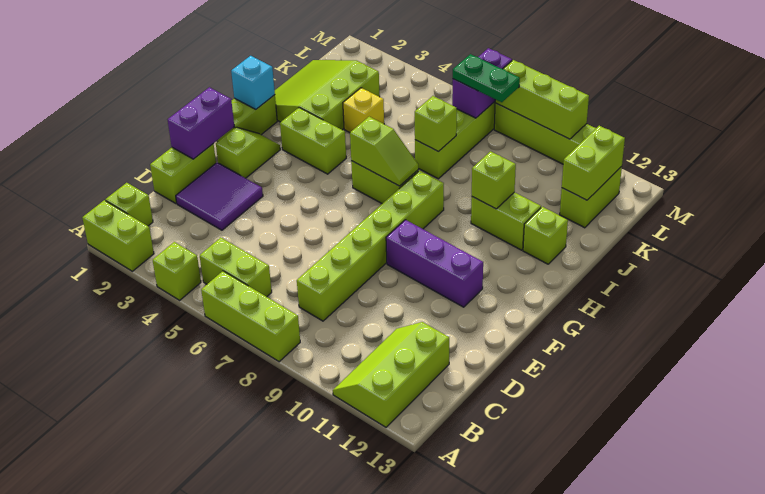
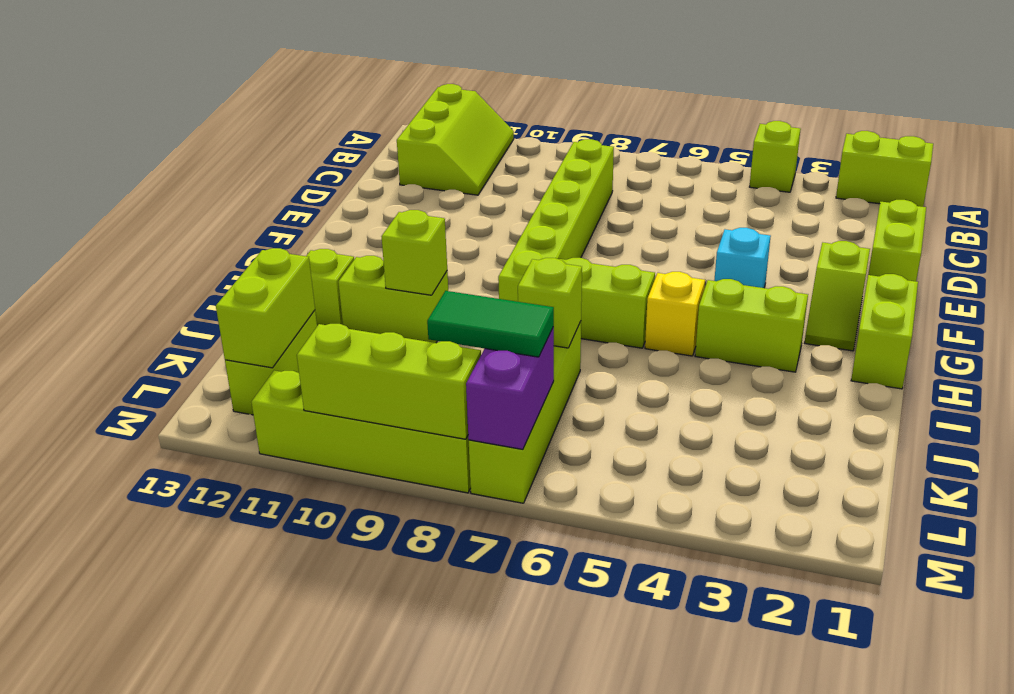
lime 1x3 brick [201,271,300,362] -> none
lime 1x1 brick [105,183,153,226] -> none
lime 1x2 brick [200,238,272,297] -> none
purple 2x2 tile [176,163,263,230] -> none
purple 1x2 brick [168,87,234,159] -> none
purple 1x3 brick [386,220,483,307] -> none
cyan 1x1 brick [231,56,275,109] -> cyan 1x1 brick moved to [714,228,771,288]
lime 1x2 slope [350,117,418,186] -> none
lime 3x3 slope [275,60,380,130] -> none
yellow 1x1 brick [343,88,384,132] -> yellow 1x1 brick moved to [645,272,705,356]
green 1x2 plate [453,54,520,102] -> green 1x2 tile [427,291,554,357]

